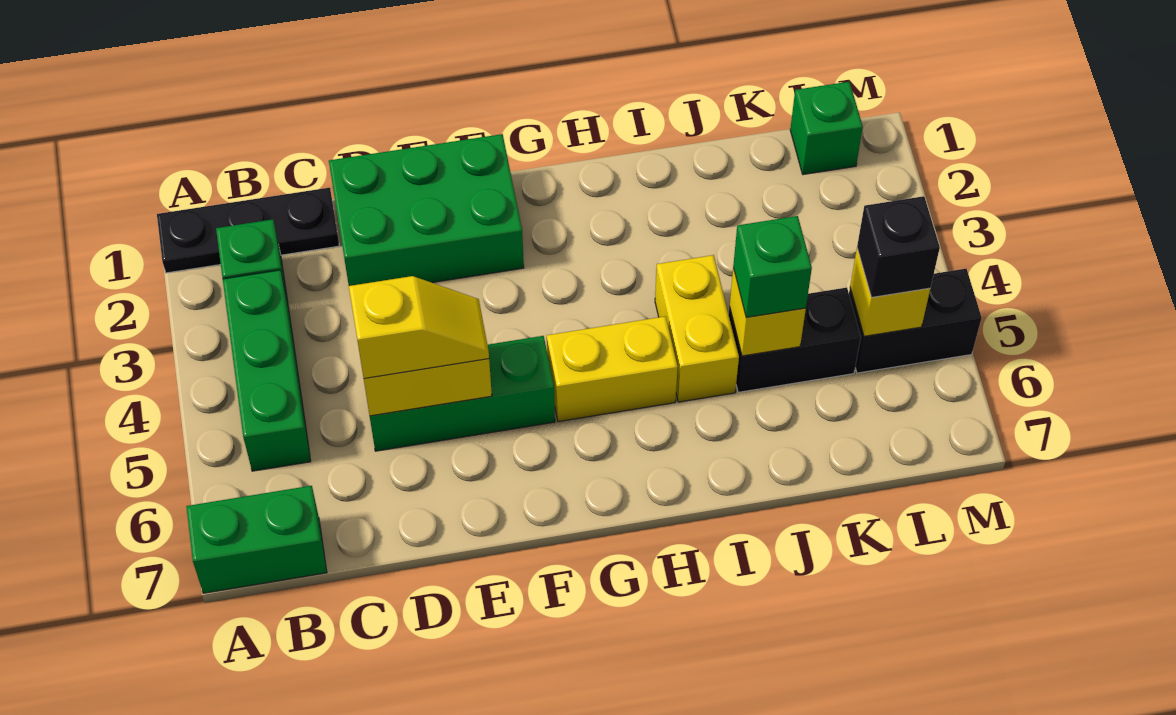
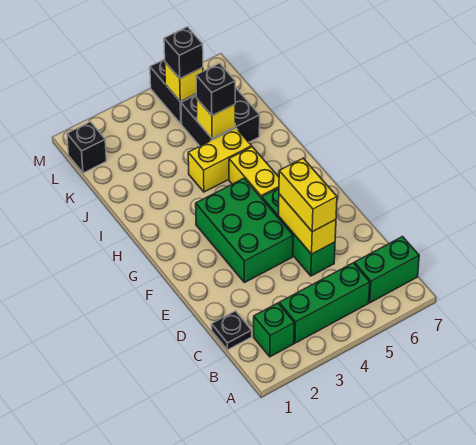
black 1x3 plate [157,188,339,273] -> black 1x1 plate [211,311,252,350]
green 1x2 brick [186,486,327,593] -> green 1x2 brick turned to [354,237,419,303]
green 2x3 brick [329,134,524,286] -> green 2x3 brick moved to [196,178,293,283]
yellow 1x2 slope [349,276,489,378] -> yellow 1x2 brick [279,158,337,232]
black 1x2 brick [729,288,861,392] -> black 2x2 brick [181,87,260,146]
green 1x1 brick [733,216,812,317] -> black 1x1 brick [196,63,235,116]
green 1x1 brick [790,82,863,175] -> black 1x1 brick [67,122,106,173]

